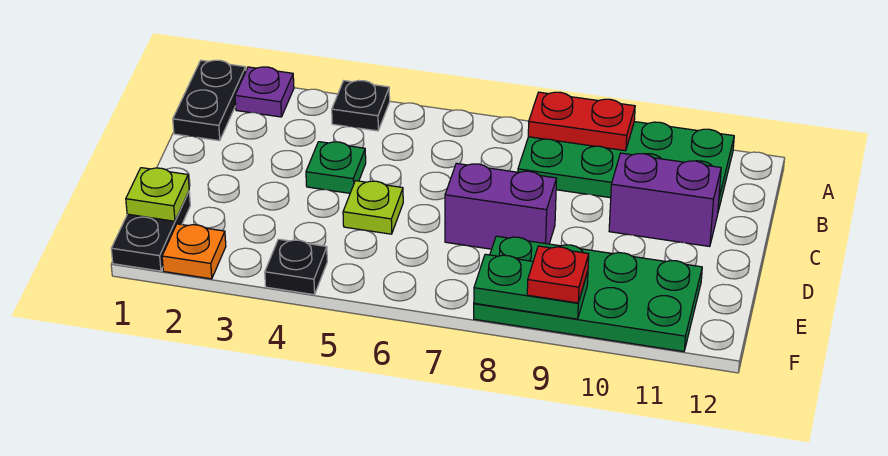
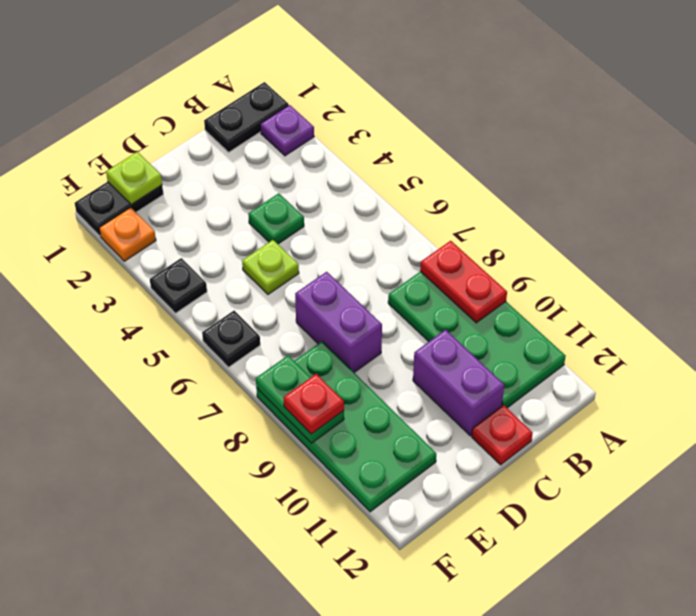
black 1x1 plate [332,81,390,131] -> black 1x1 plate moved to [202,311,260,367]
none -> red 1x1 plate [472,405,533,465]

